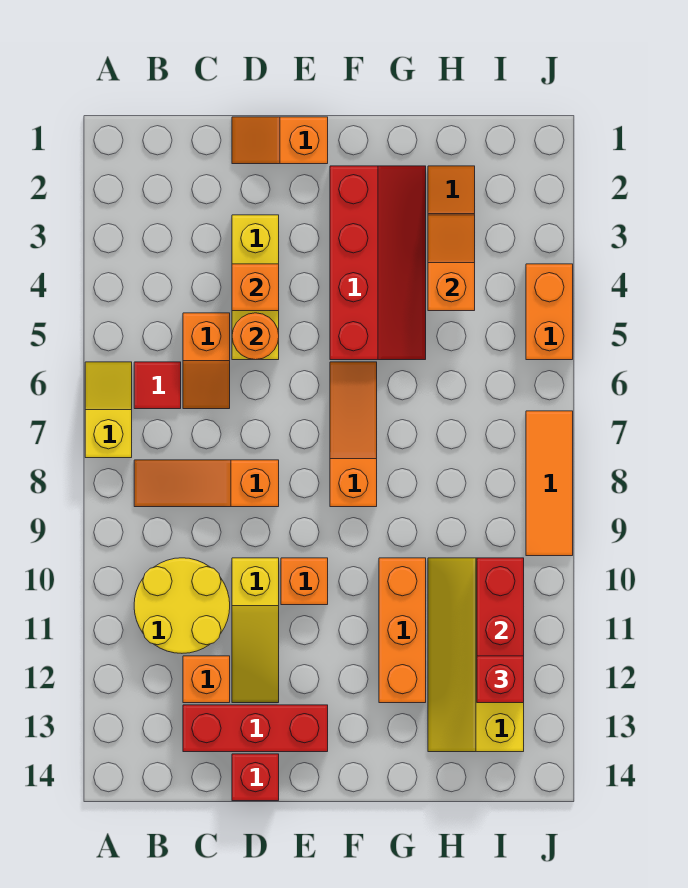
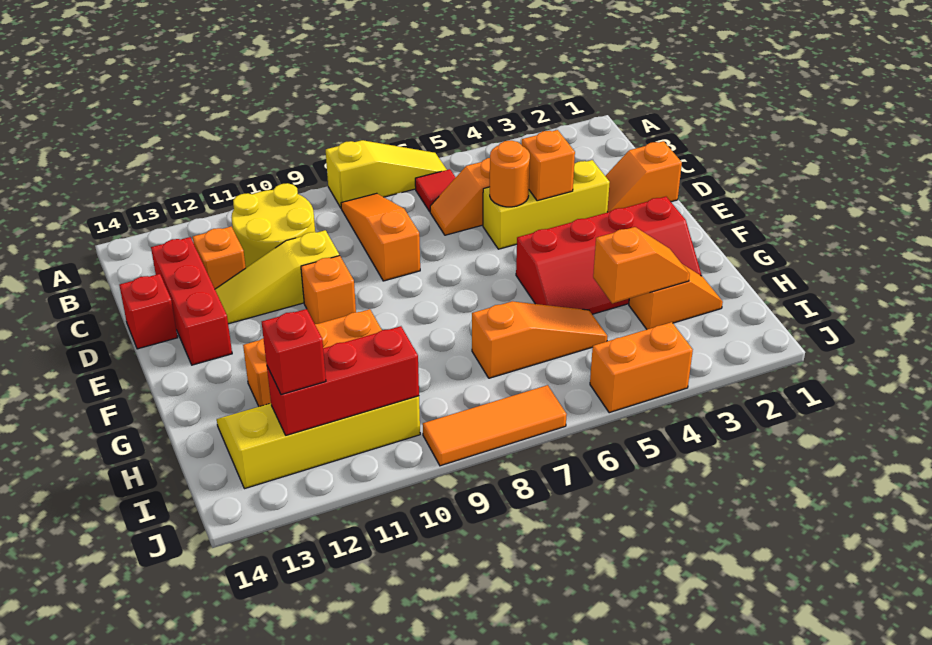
yellow 1x2 slope [85,362,132,458] -> yellow 1x3 slope [326,140,447,208]
orange 1x2 slope [232,117,328,164] -> orange 1x2 slope turned to [605,141,682,212]
orange 1x3 slope [330,362,377,507] -> orange 1x3 slope moved to [472,301,608,378]

